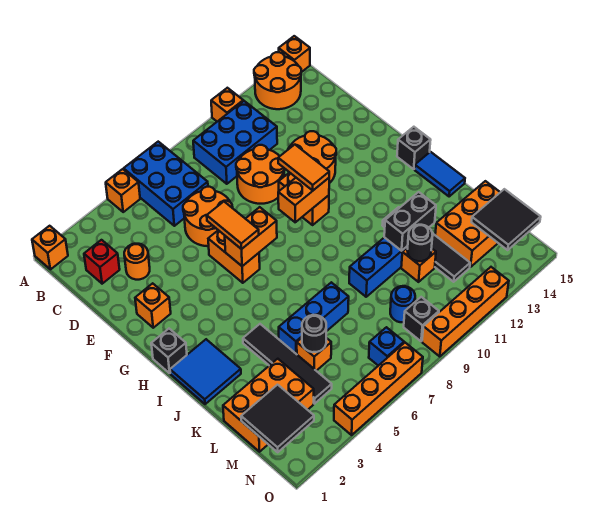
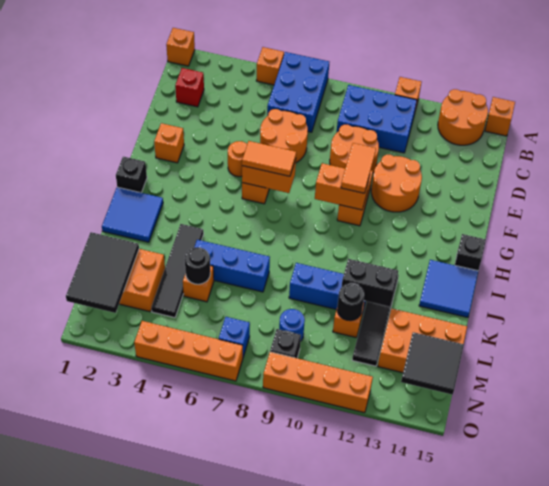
orange 1x1 round brick [124,244,150,280] -> orange 1x1 round brick moved to [228,141,247,177]
orange 1x2 tile [207,202,259,249] -> orange 1x2 tile turned to [242,141,296,176]
blue 1x2 tile [415,152,465,197] -> blue 2x2 tile [419,260,478,317]
black 2x2 tile [241,385,314,452] -> black 2x3 tile [66,232,139,313]

